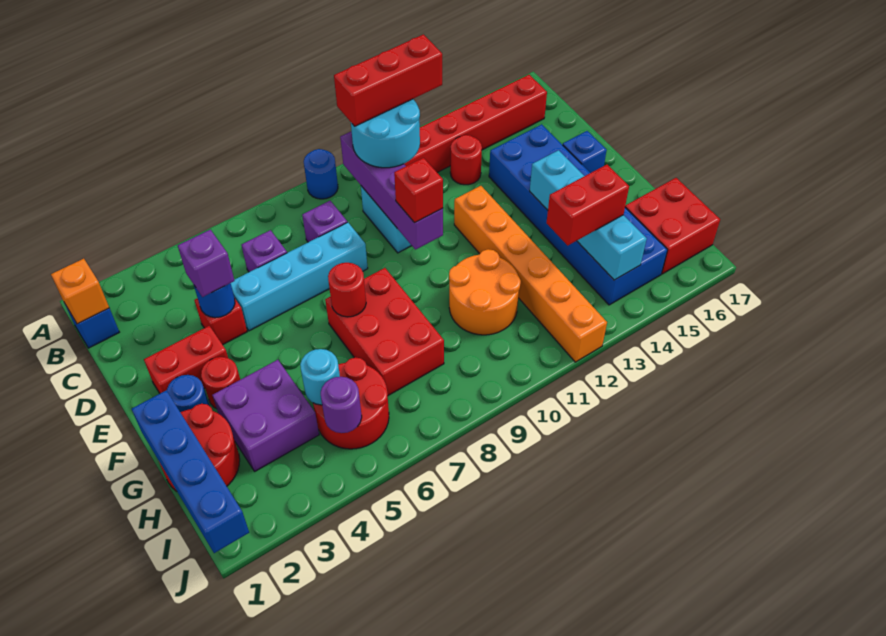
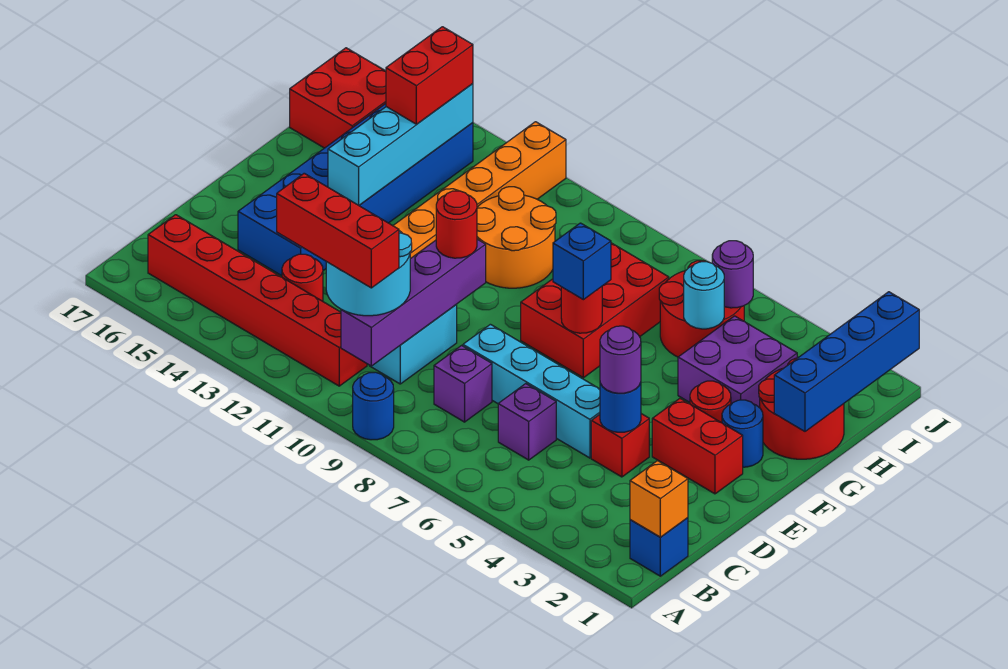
purple 1x1 brick [178,230,234,297] -> purple 1x1 round brick [600,326,641,393]
red 1x1 brick [394,158,443,223] -> red 1x1 round brick [436,191,477,258]
blue 1x1 brick [563,131,607,173] -> blue 1x1 brick moved to [553,223,611,300]
red 1x2 brick [547,165,629,245] -> red 1x2 brick turned to [386,27,473,124]

